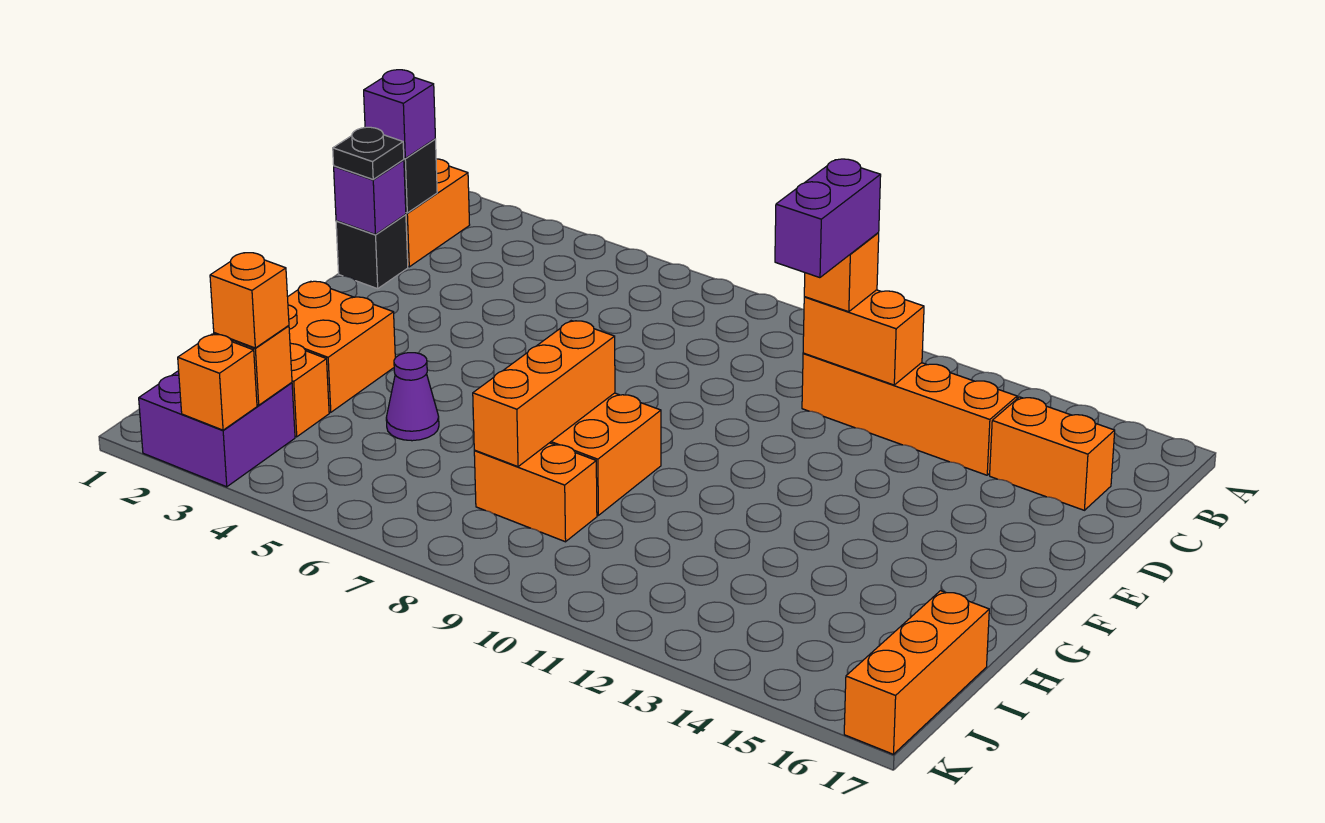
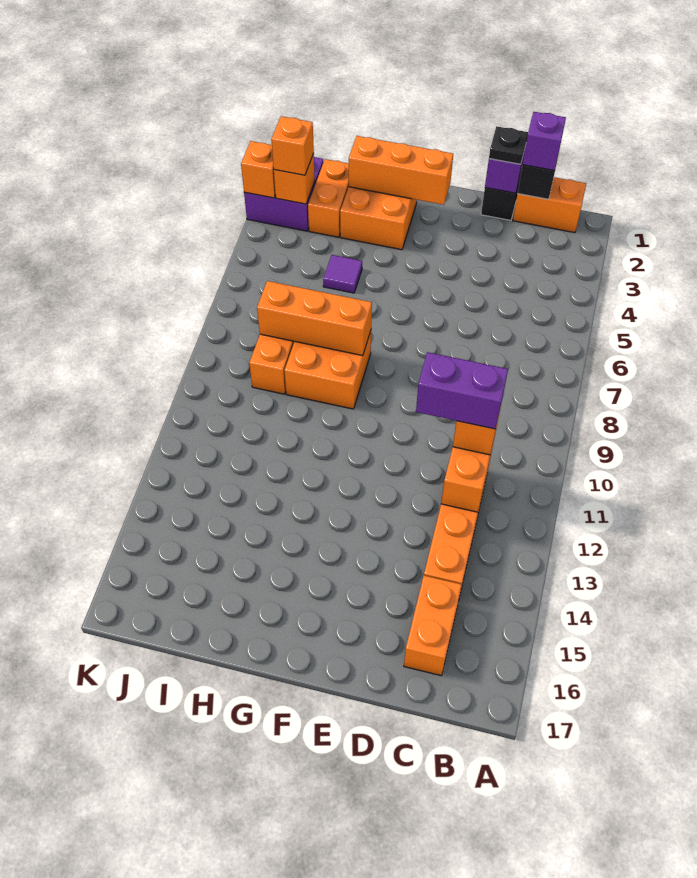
purple 1x1 cone [386,353,439,441] -> purple 1x1 tile [323,255,362,293]
orange 1x3 brick [844,591,989,754] -> orange 1x3 brick moved to [349,136,453,205]

